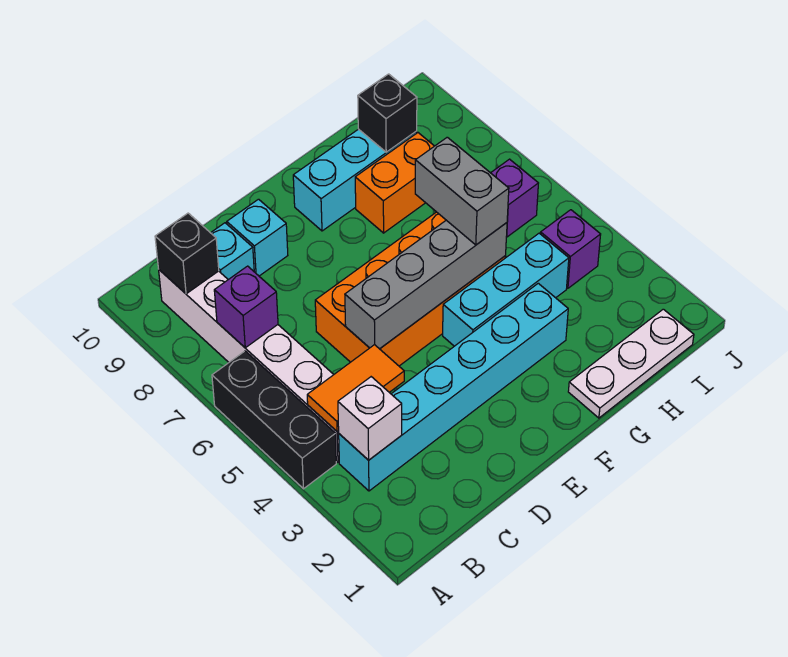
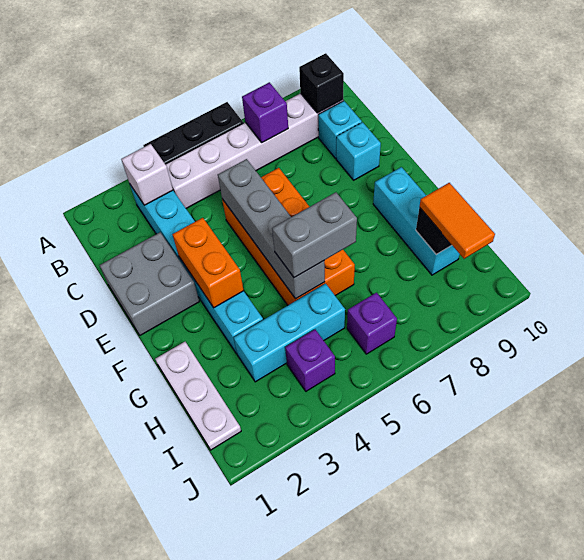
orange 1x2 tile [307,345,404,432] -> orange 1x2 tile moved to [420,183,495,259]
none -> grey 2x2 brick [100,232,199,335]
cyan 1x3 brick [443,233,569,346] -> cyan 1x3 brick turned to [234,284,345,382]
orange 1x2 brick [355,133,434,233] -> orange 1x2 brick moved to [172,218,244,308]

